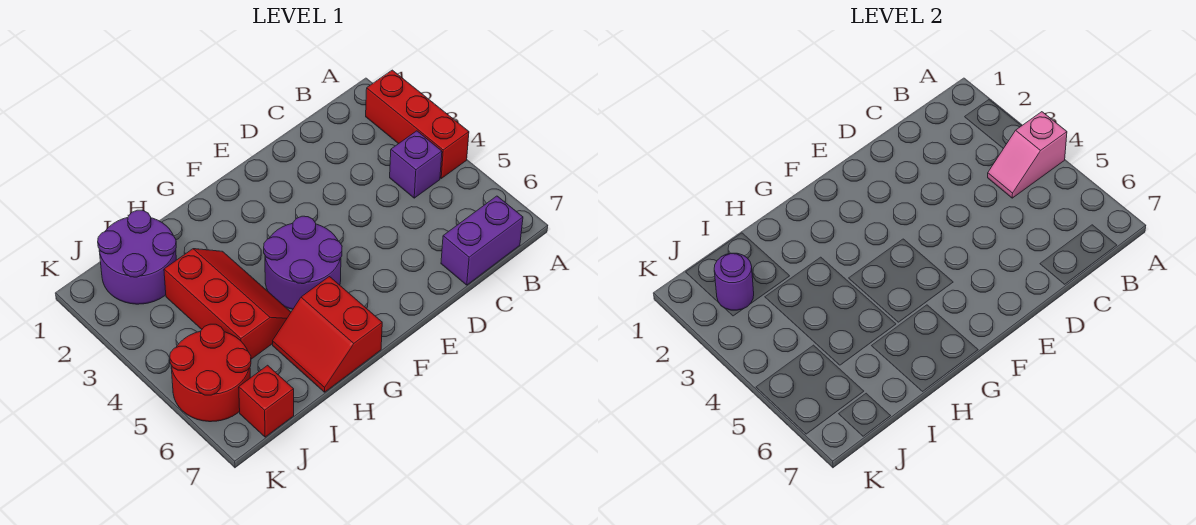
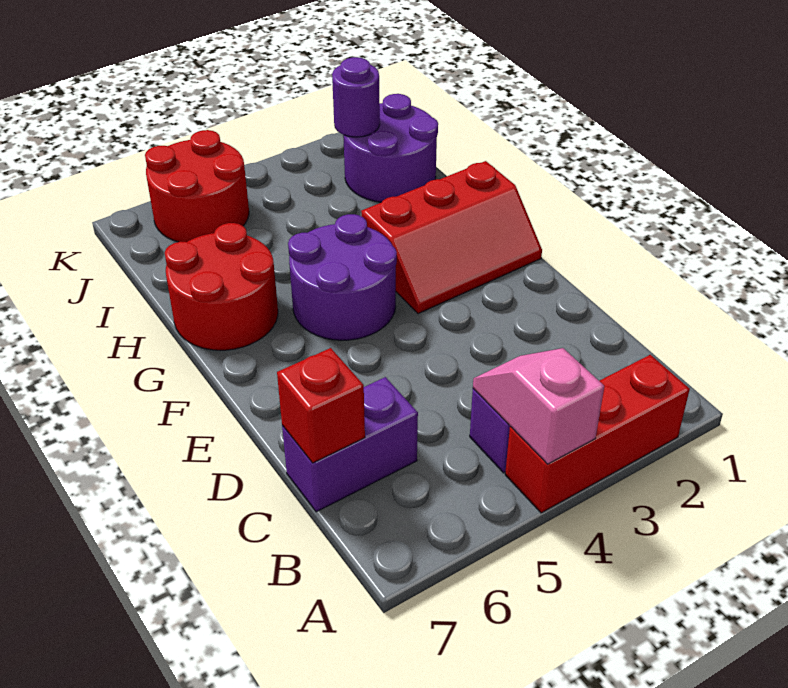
purple 1x2 brick [441,196,523,285] -> purple 1x2 brick turned to [282,377,418,512]
red 2x2 slope [273,277,382,392] -> red 2x2 round brick [165,223,278,350]
red 2x3 slope [164,249,291,359] -> red 2x3 slope moved to [361,161,542,314]
red 1x1 brick [239,365,294,437] -> red 1x1 brick moved to [277,348,365,463]

